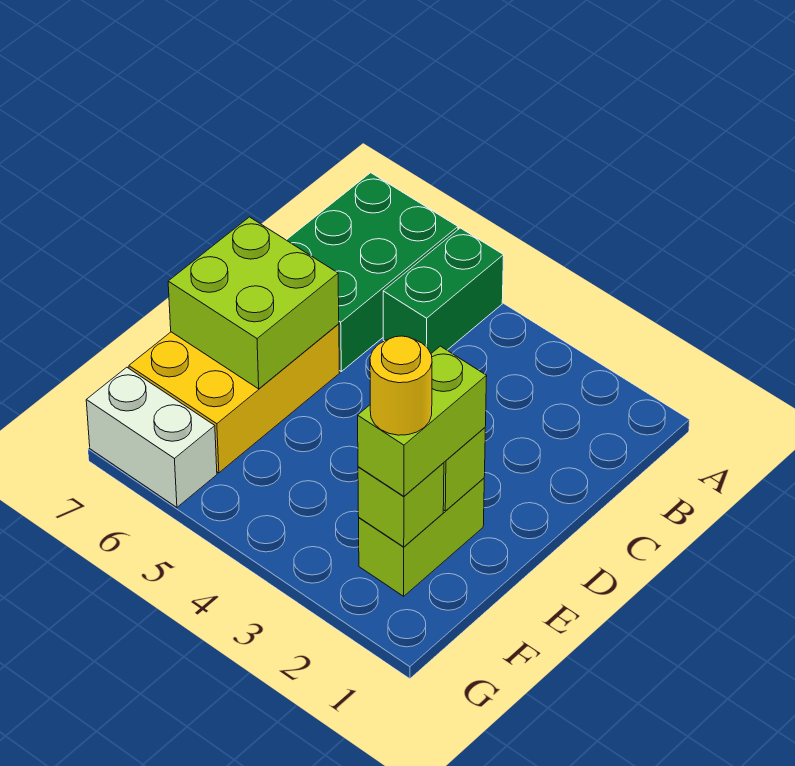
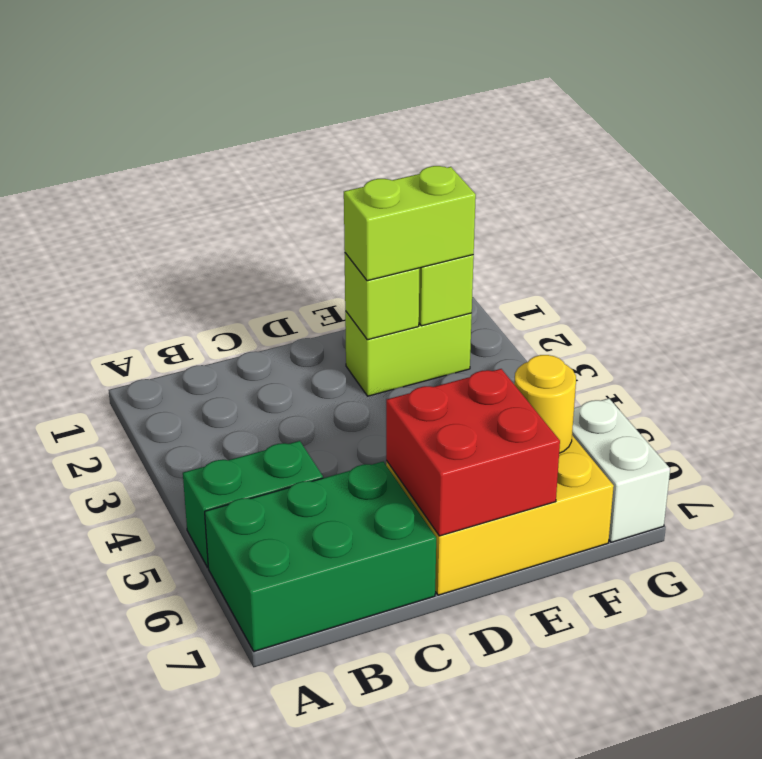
lime 2x2 brick [168,217,339,389] -> red 2x2 brick [386,369,560,536]
yellow 1x1 round brick [370,336,432,435] -> yellow 1x1 round brick moved to [514,355,576,453]

